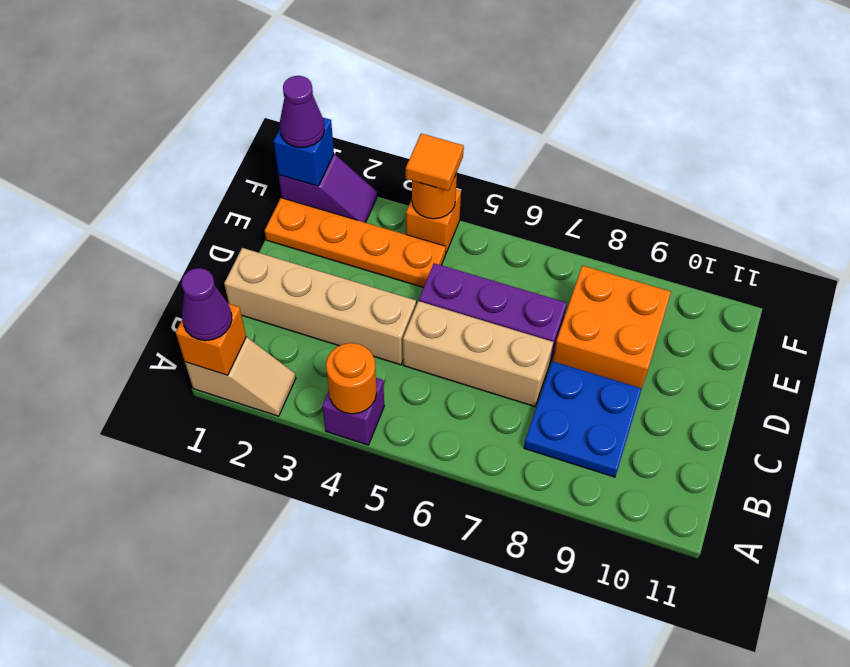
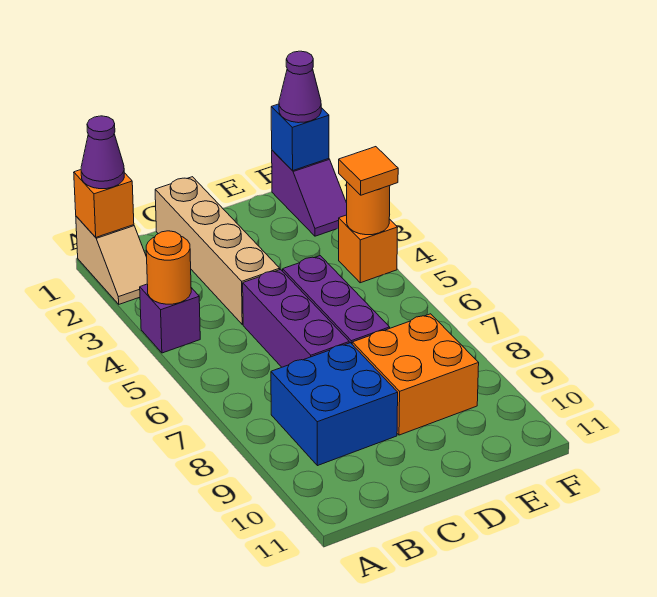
blue 2x2 plate [524,361,642,477] -> blue 2x2 brick [271,343,398,466]
tan 1x3 brick [403,301,553,406] -> purple 1x3 brick [243,269,349,367]
orange 1x4 plate [265,198,446,288] -> none

